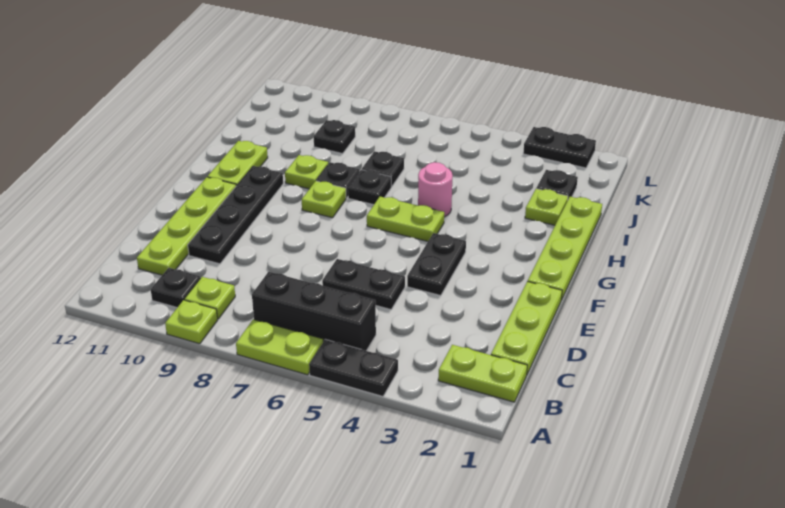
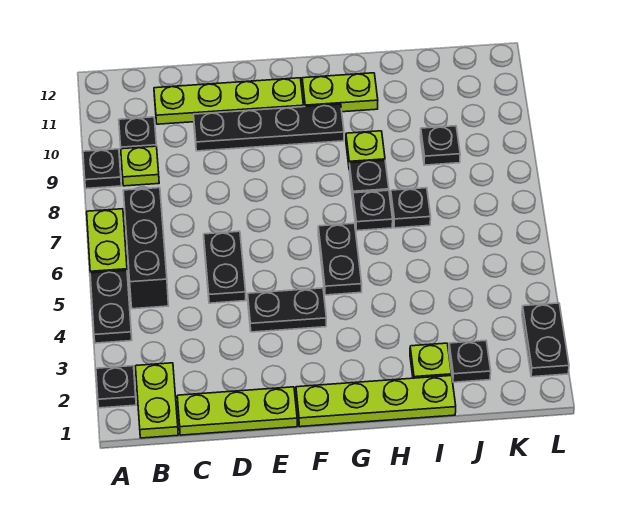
none -> black 1x1 plate [96,366,136,408]
lime 1x1 plate [165,300,217,344] -> black 1x1 plate [83,149,121,189]
lime 1x2 plate [367,197,444,241] -> black 1x2 plate [318,223,362,295]
lime 1x1 plate [302,181,346,218] -> none
pink 1x1 round brick [418,162,453,217] -> none

